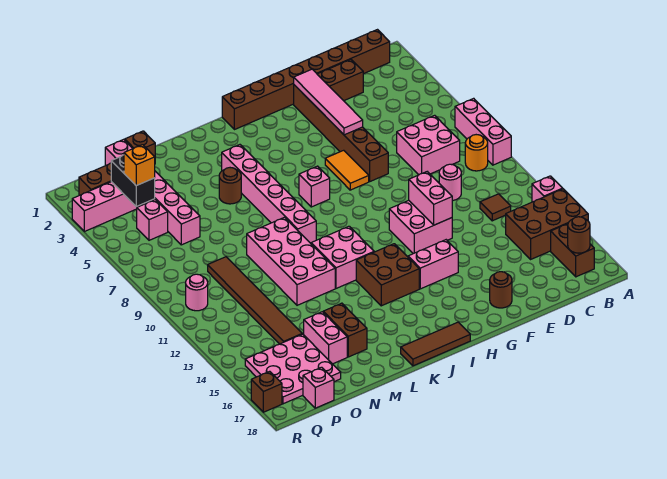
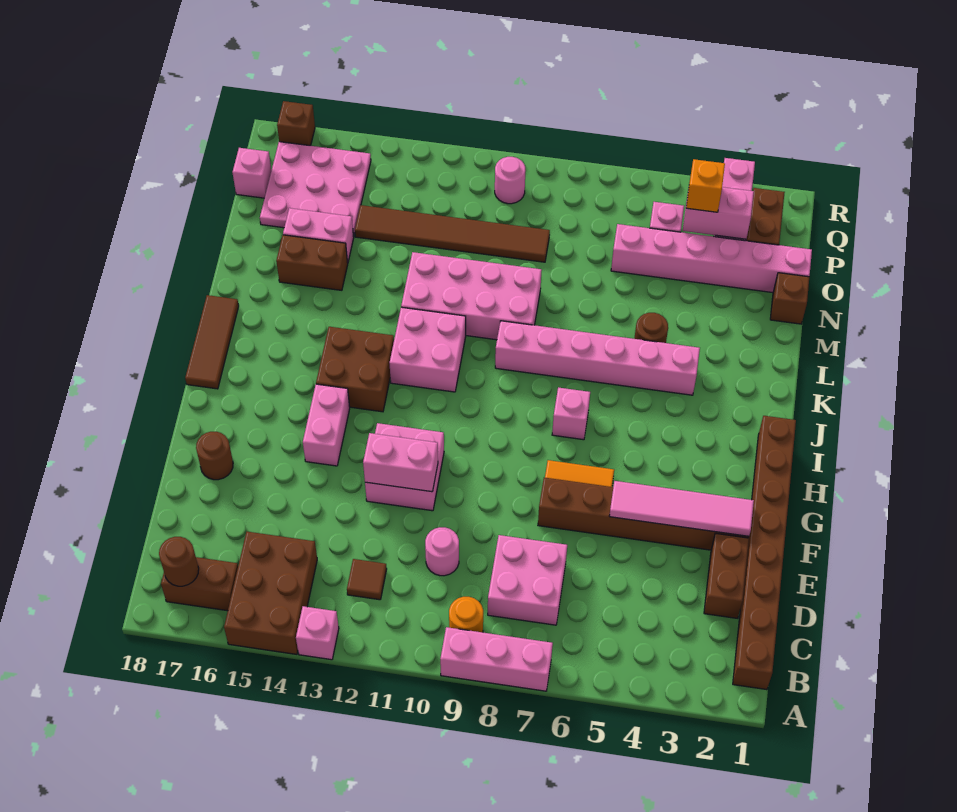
black 1x2 brick [111,155,155,206] -> pink 1x2 brick [683,187,754,239]

